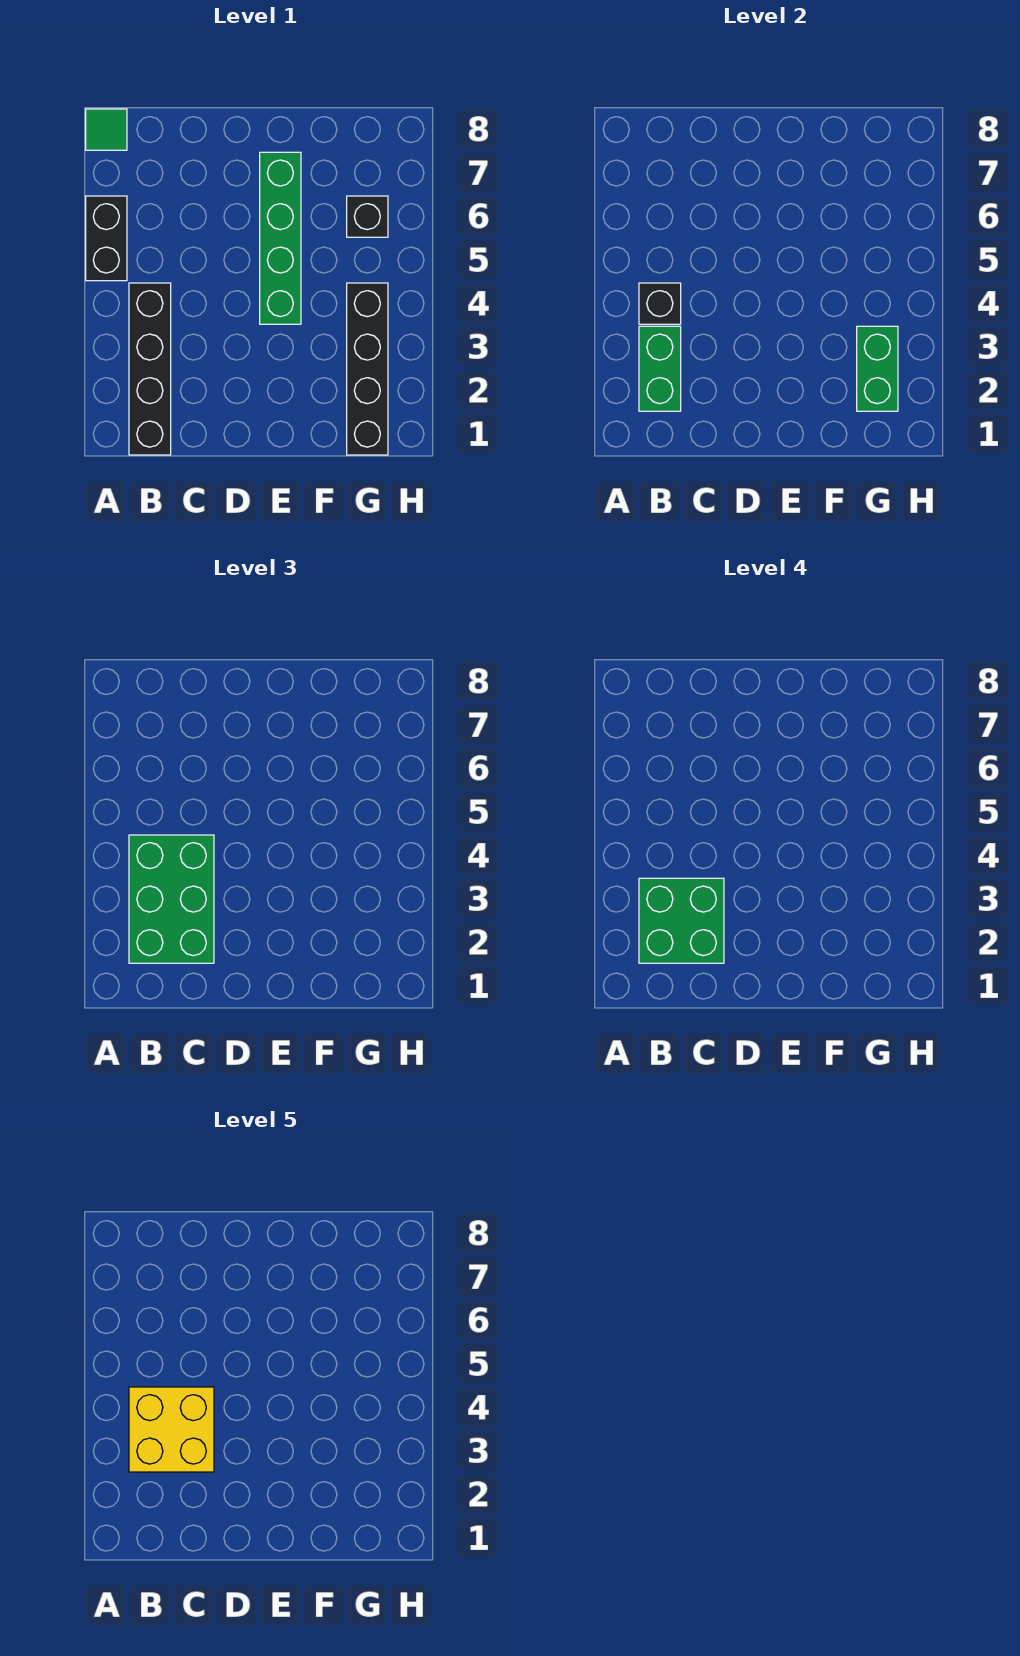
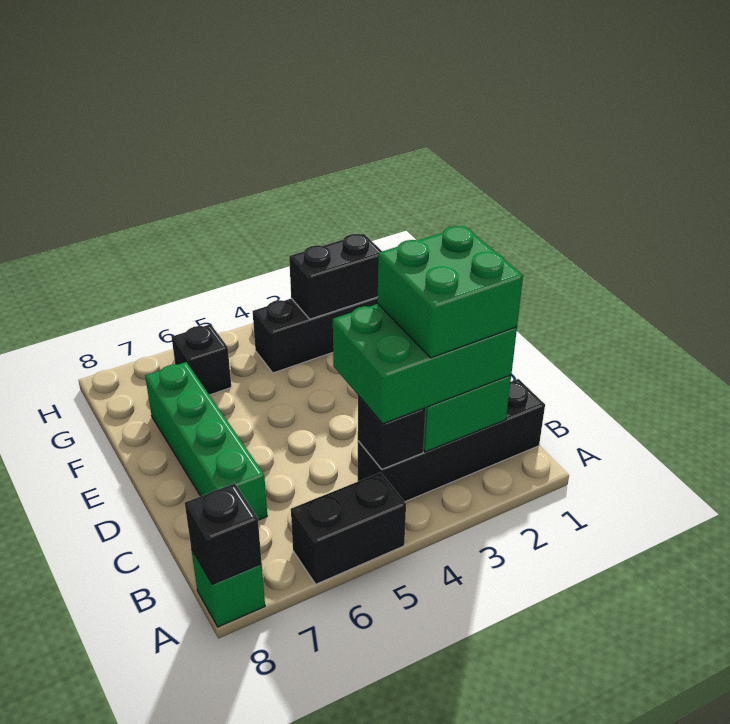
green 1x1 tile [86,109,127,150] -> green 1x1 brick [191,549,265,627]
none -> black 1x1 brick [185,483,262,584]
yellow 2x2 brick [129,1387,214,1472] -> none
green 1x4 brick [260,152,301,324] -> green 1x4 brick turned to [145,362,267,520]
green 1x2 brick [857,326,898,411] -> black 1x2 brick [289,234,382,319]

